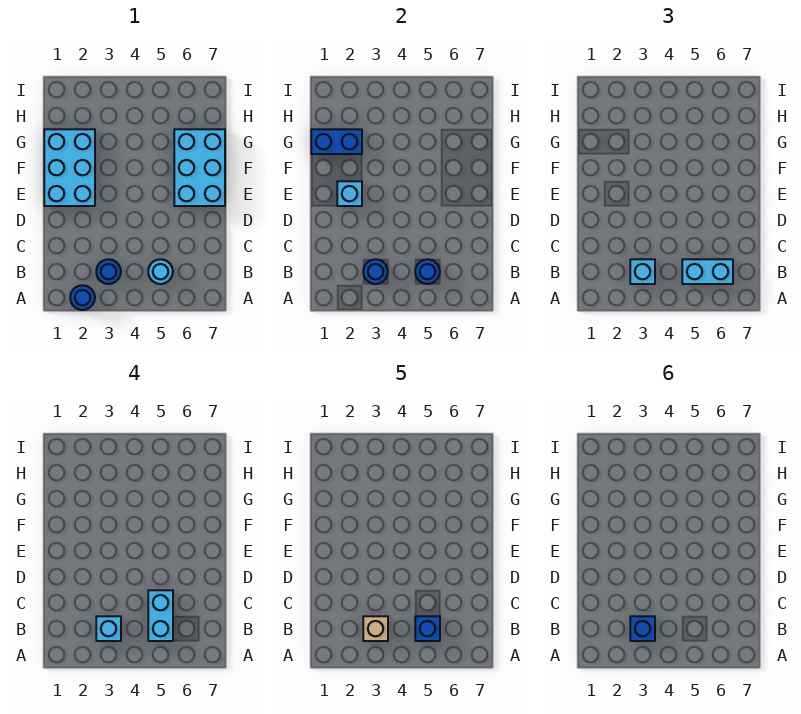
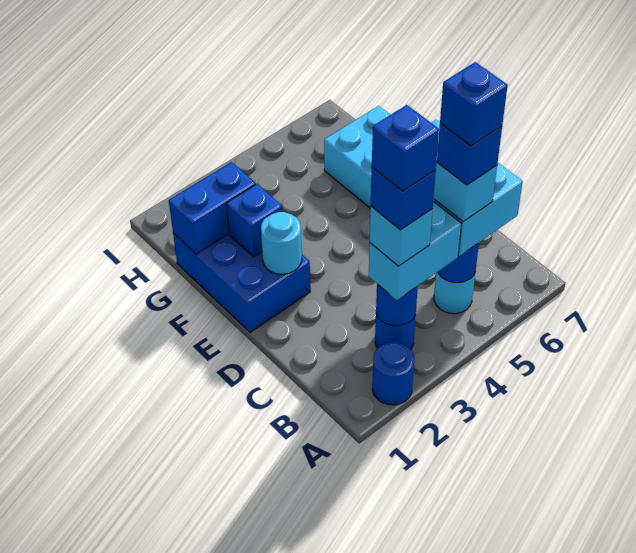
cyan 1x1 brick [630,259,655,284] -> cyan 1x2 brick [369,201,461,300]
tan 1x1 brick [363,616,388,641] -> blue 1x1 brick [371,168,436,230]
none -> blue 1x1 brick [440,62,508,146]
cyan 2x3 brick [44,129,95,206] -> blue 2x3 brick [173,233,310,332]
cyan 1x1 brick [337,181,362,206] -> cyan 1x1 round brick [261,212,302,274]
none -> blue 1x1 brick [227,184,282,257]

